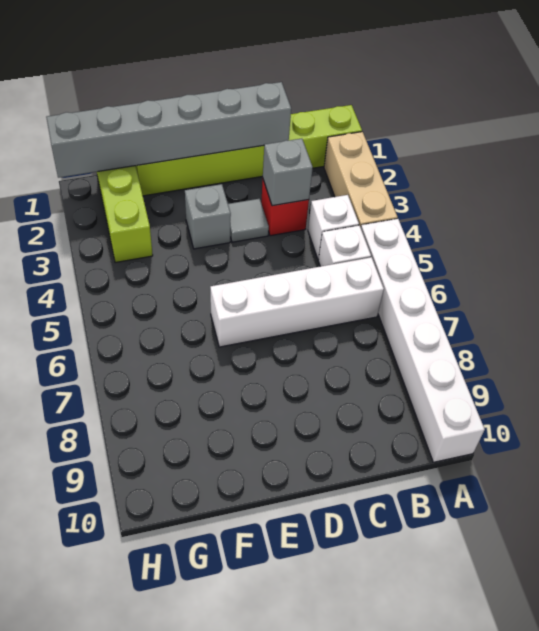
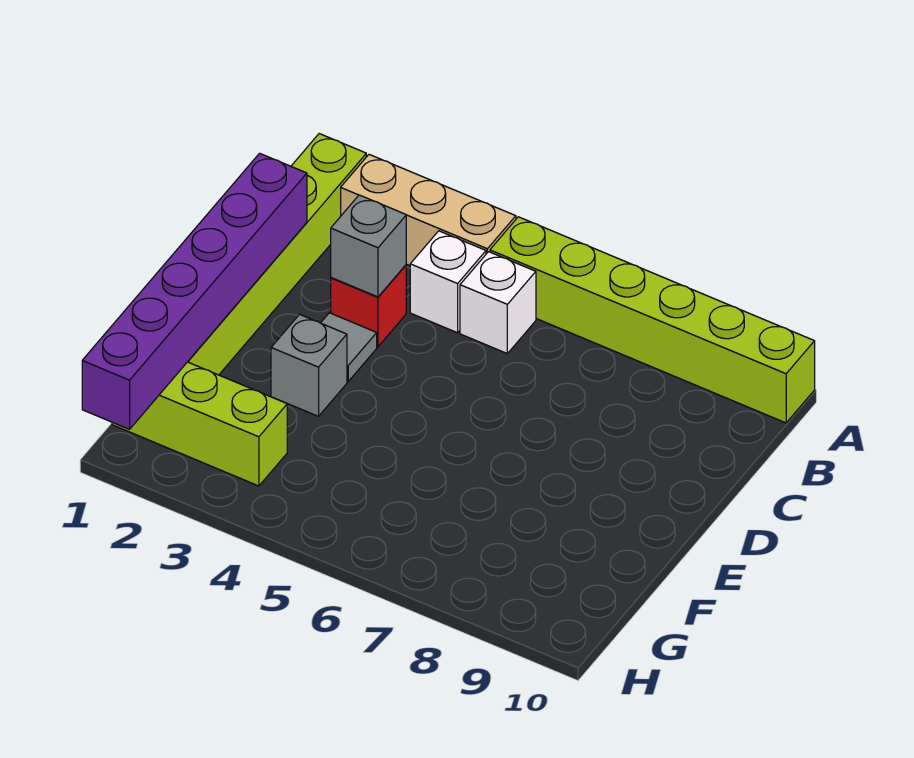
white 1x6 brick [361,219,485,462] -> lime 1x6 brick [490,217,815,423]
white 1x4 brick [210,257,384,347] -> none
grey 1x6 brick [46,82,291,178] -> purple 1x6 brick [82,153,307,429]

